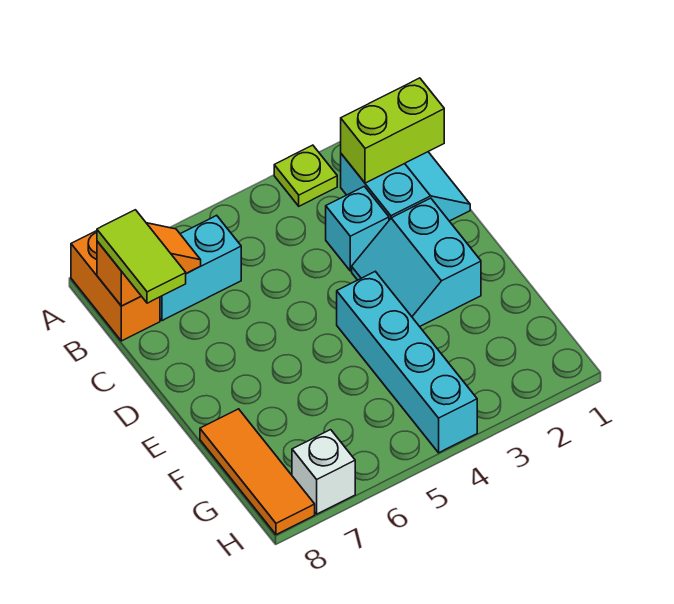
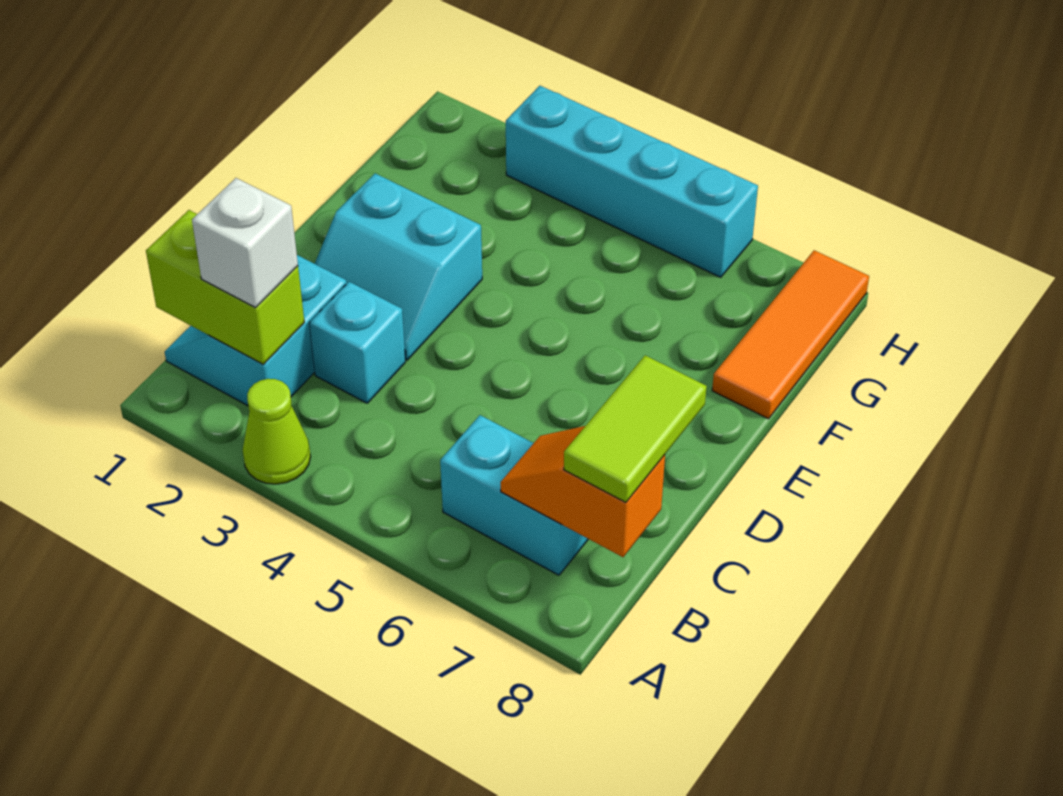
lime 1x1 plate [274,145,337,206] -> lime 1x1 cone [243,379,311,484]
orange 1x2 brick [71,231,160,341] -> none
cyan 2x2 slope [352,198,481,327] -> cyan 2x2 slope turned to [315,173,482,360]
cyan 1x4 brick [337,271,477,453] -> cyan 1x4 brick turned to [506,86,758,277]
white 1x1 brick [292,430,355,514] -> white 1x1 brick moved to [192,178,298,308]

